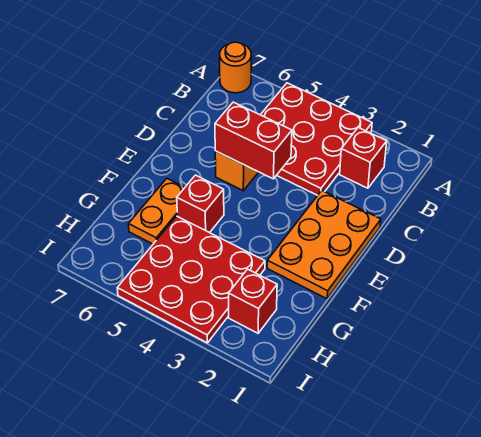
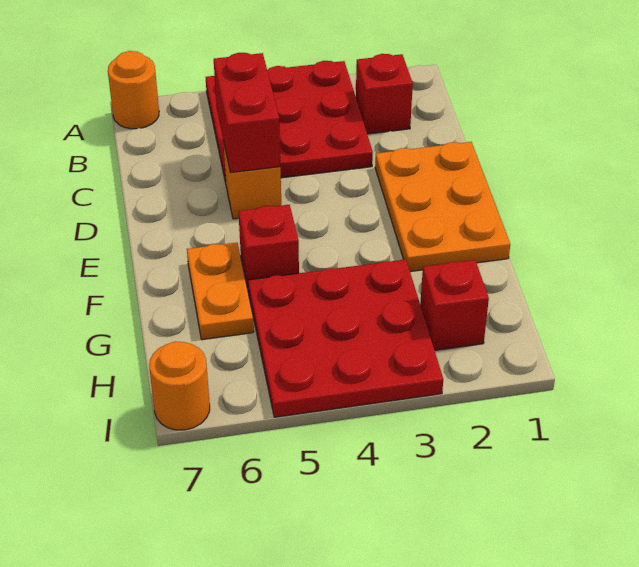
red 1x2 brick [215,102,292,179] -> red 1x2 brick turned to [214,53,280,173]
none -> orange 1x1 round brick [149,341,210,430]

